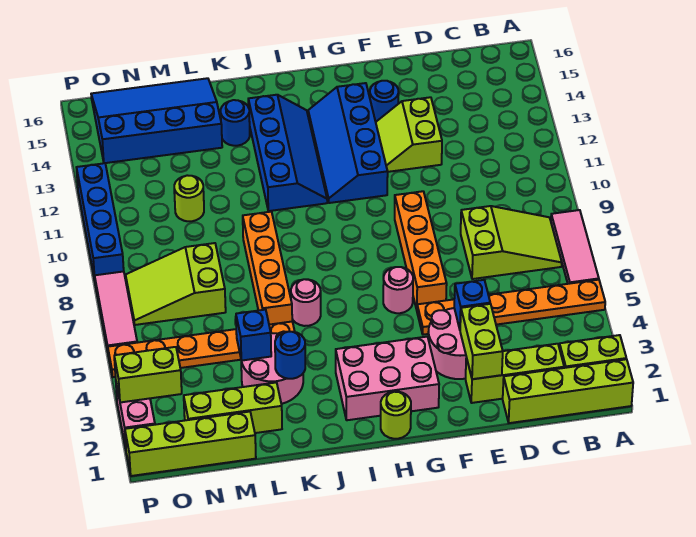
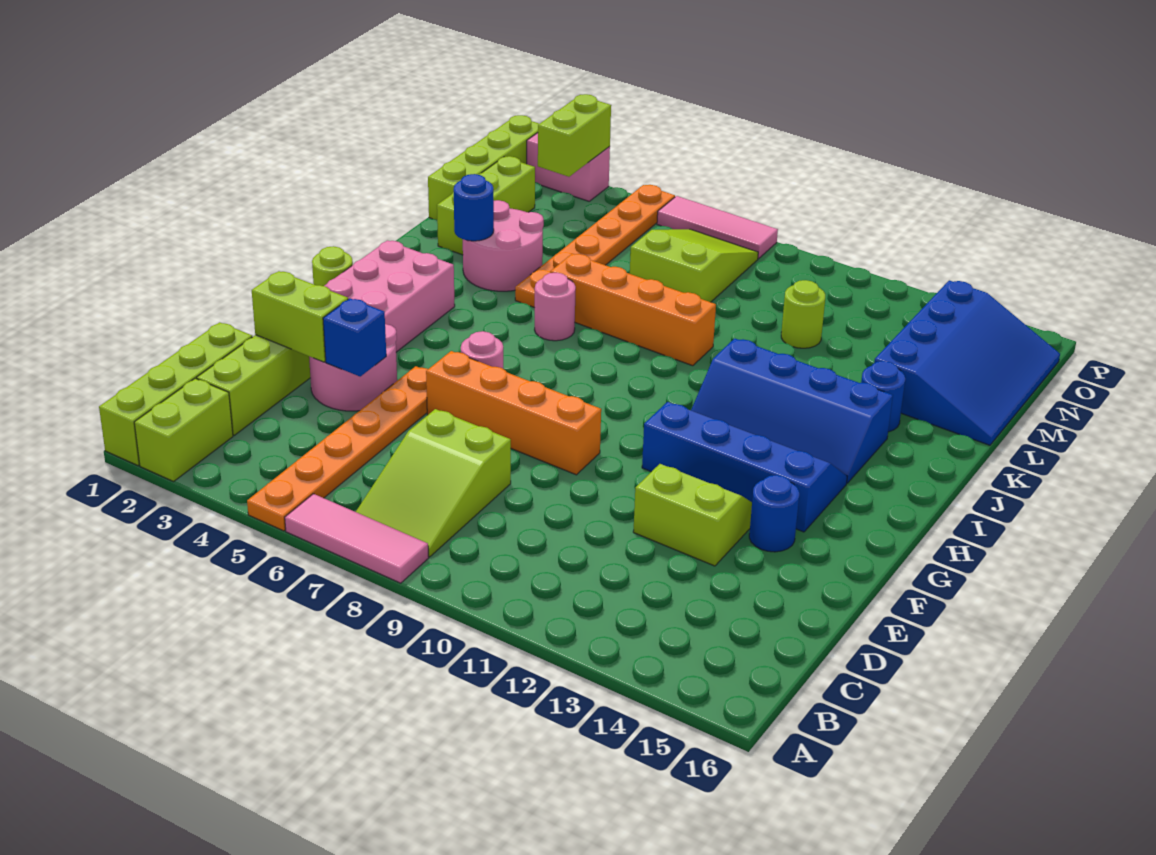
blue 1x1 brick [236,310,271,361] -> none
blue 1x4 brick [76,163,124,280] -> none

